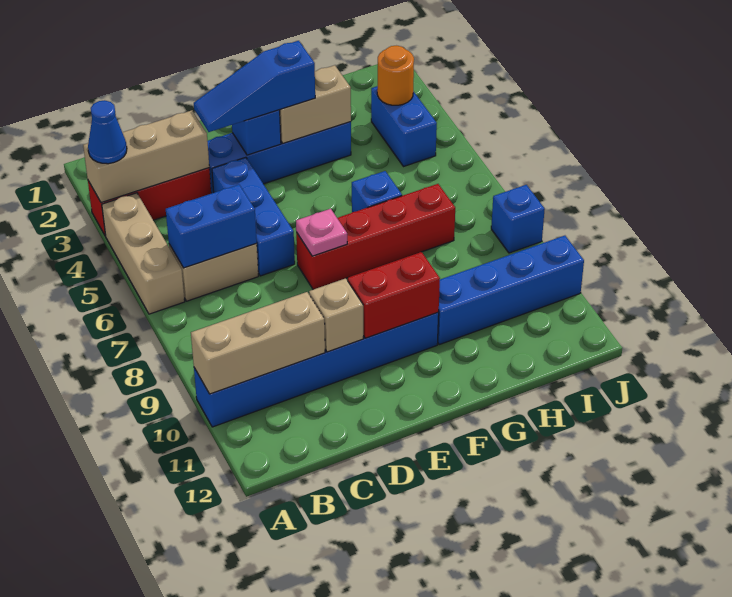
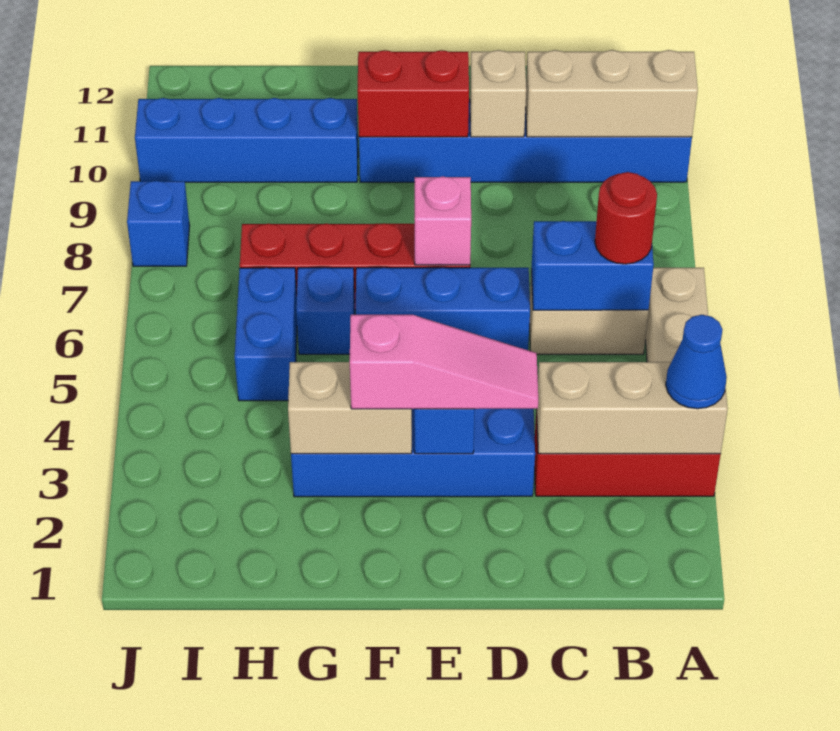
none -> red 1x1 round brick [595,172,657,264]
blue 1x3 slope [194,41,315,132] -> pink 1x3 slope [350,315,538,409]
blue 1x3 brick [212,157,295,276] -> blue 1x3 brick turned to [355,268,530,350]
pink 1x1 plate [296,209,347,256] -> pink 1x1 brick [415,176,471,265]
blue 1x2 brick [371,86,437,167] -> blue 1x2 brick moved to [235,268,297,401]
orange 1x1 round brick [377,46,414,105] -> none

